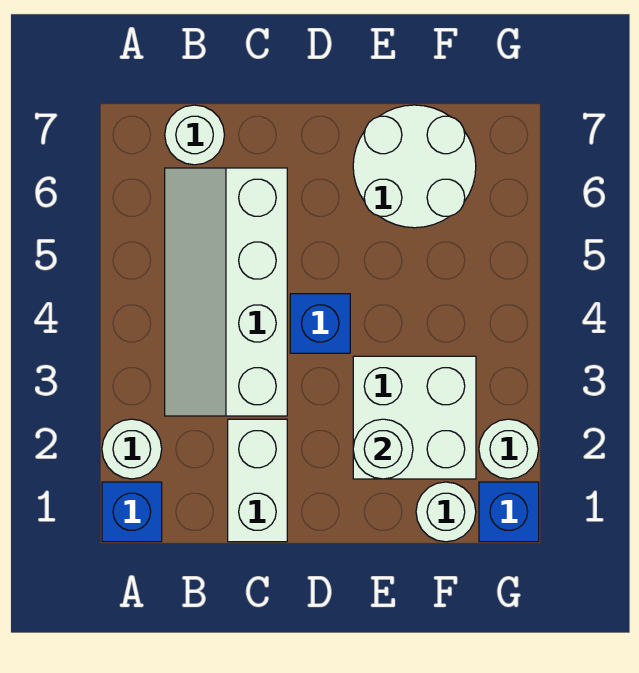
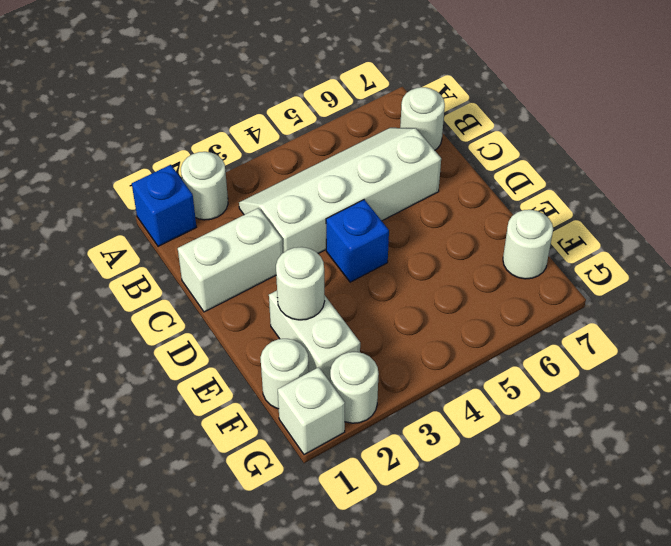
white 2x2 brick [353,356,476,479] -> white 1x2 brick [269,291,360,382]
white 2x2 round brick [353,105,476,228] -> white 1x1 round brick [503,210,553,279]
blue 1x1 brick [479,482,539,542] -> white 1x1 brick [278,367,345,455]

